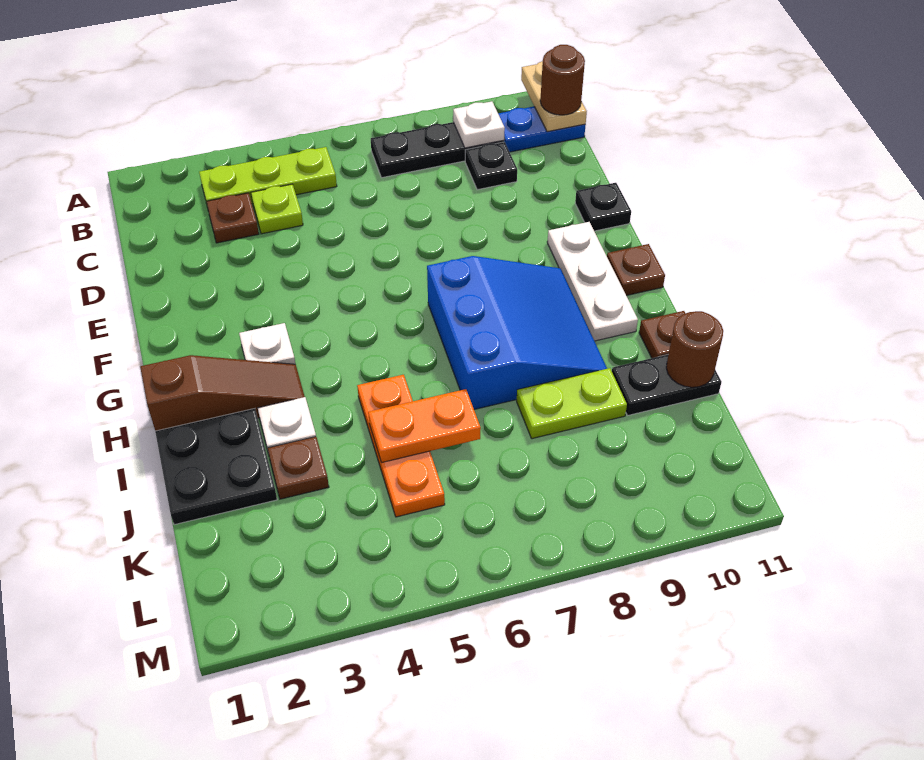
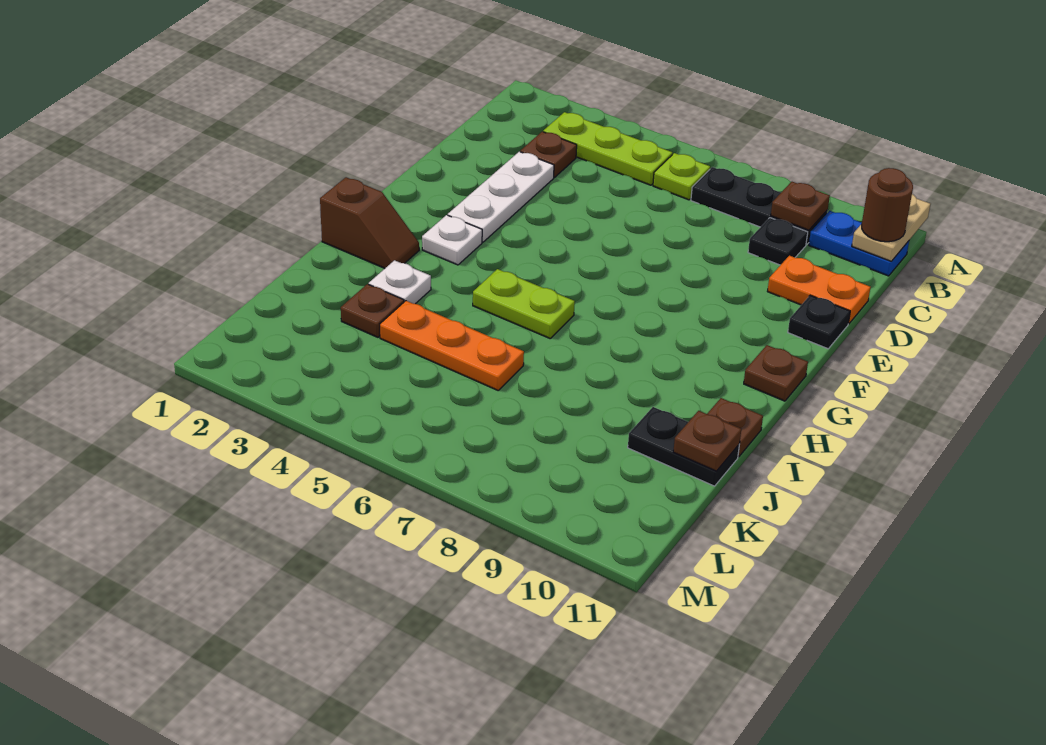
white 1x1 plate [453,101,505,148] -> brown 1x1 plate [771,182,830,230]
lime 1x1 plate [251,184,303,234] -> lime 1x1 plate moved to [653,153,710,200]
white 1x3 plate [547,222,638,341] -> white 1x3 plate moved to [448,152,554,242]
blue 3x3 slope [427,256,607,409] -> none
brown 1x3 slope [140,355,305,431] -> brown 1x2 slope [320,177,419,268]
black 2x2 plate [155,409,277,525] -> none
orange 1x3 plate [357,375,445,517] -> orange 1x3 plate turned to [380,301,524,390]
orange 1x2 plate [368,389,481,463] -> orange 1x2 plate moved to [767,256,871,324]
lime 1x2 plate [517,368,627,439] -> lime 1x2 plate moved to [473,269,575,338]
brown 1x1 round brick [666,311,723,387] -> brown 1x1 plate [673,411,741,471]

